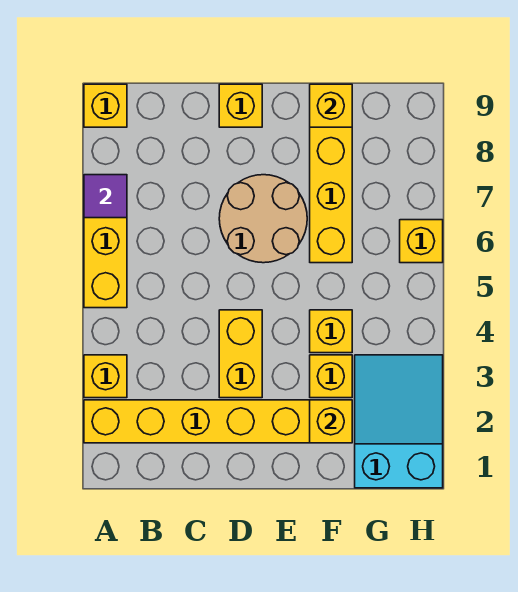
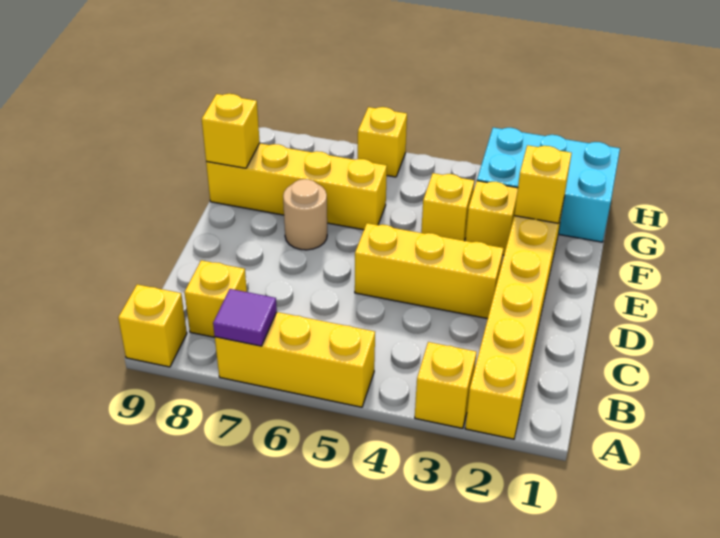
yellow 1x2 brick [219,310,262,398] -> yellow 1x3 brick [355,223,504,319]
tan 2x2 round brick [219,175,307,263] -> tan 1x1 round brick [283,179,327,250]
yellow 1x1 brick [219,84,262,127] -> yellow 1x1 brick moved to [184,260,247,337]
cyan 2x3 slope [355,355,443,488] -> cyan 2x3 brick [477,128,620,242]

